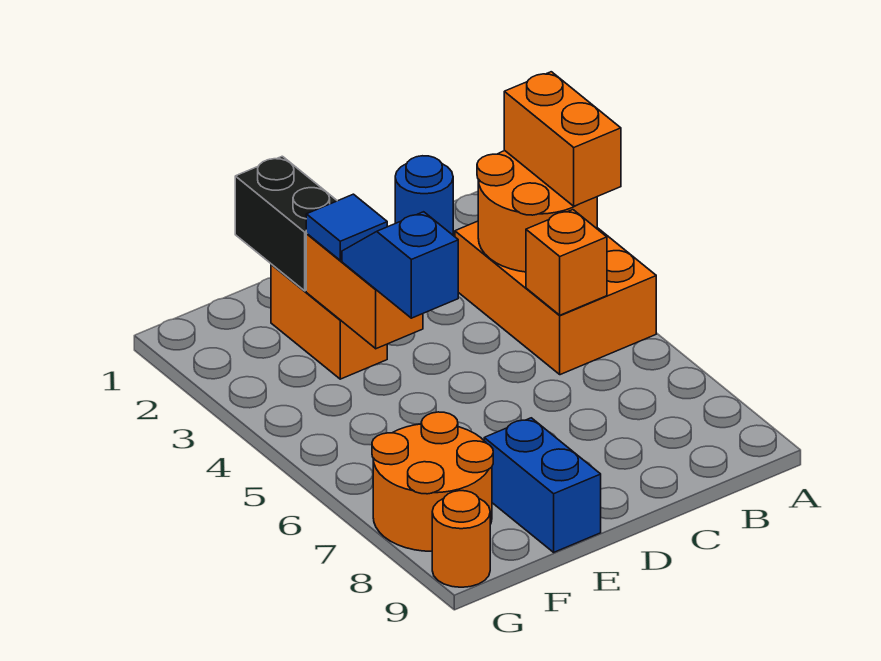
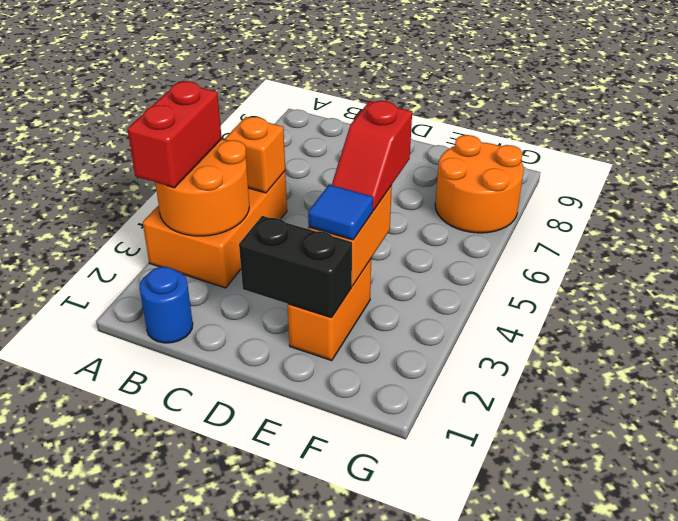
orange 1x2 brick [504,72,621,206] -> red 1x2 brick [127,81,222,188]
black 1x2 brick [235,156,337,291] -> black 1x2 brick turned to [239,216,352,318]
blue 1x2 slope [342,212,458,318] -> red 1x2 slope [332,101,412,211]
blue 1x2 brick [484,418,601,552] -> none
orange 1x1 round brick [432,491,490,587] -> none

